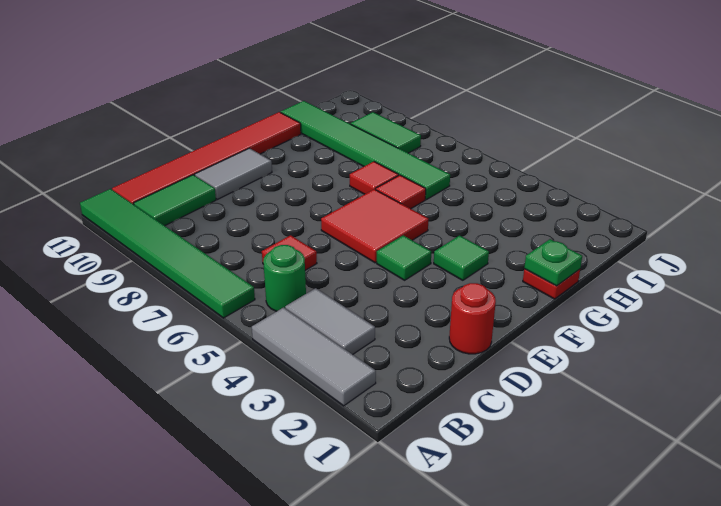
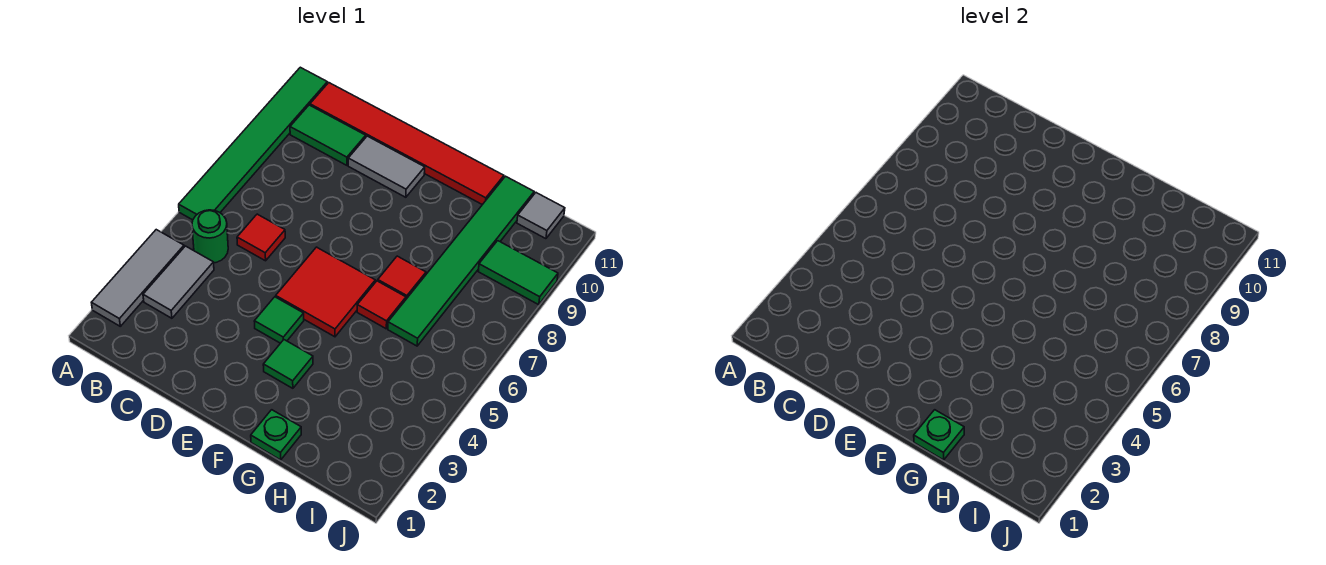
red 1x1 round brick [449,283,496,354] -> none
red 1x1 plate [523,269,580,299] -> green 1x1 plate [251,410,301,460]
green 1x2 tile [351,112,421,153] -> green 1x2 tile turned to [478,241,558,305]
none -> grey 1x1 tile [517,193,565,239]

